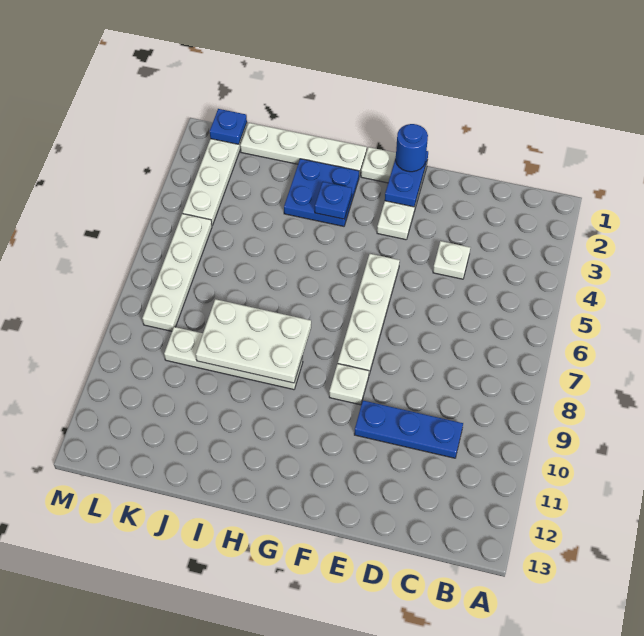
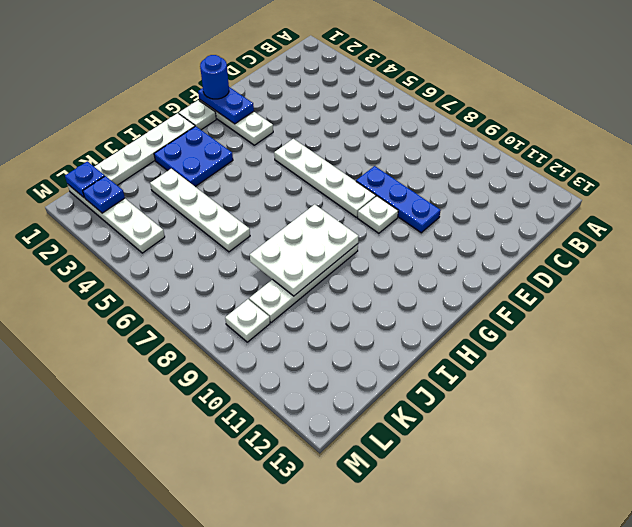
blue 1x3 plate [354,401,463,458] -> blue 1x3 plate turned to [356,166,441,233]
white 1x1 plate [433,241,470,279] -> white 1x1 plate moved to [225,299,270,342]
blue 1x1 plate [315,182,352,219] -> blue 1x1 plate moved to [83,176,125,213]
white 1x4 plate [142,214,212,331] -> white 1x4 plate moved to [150,169,250,252]

